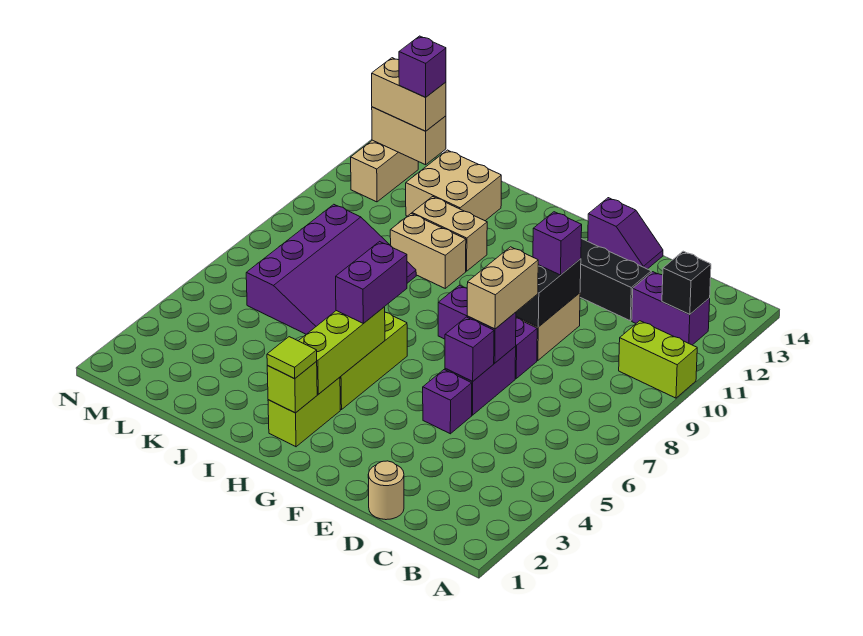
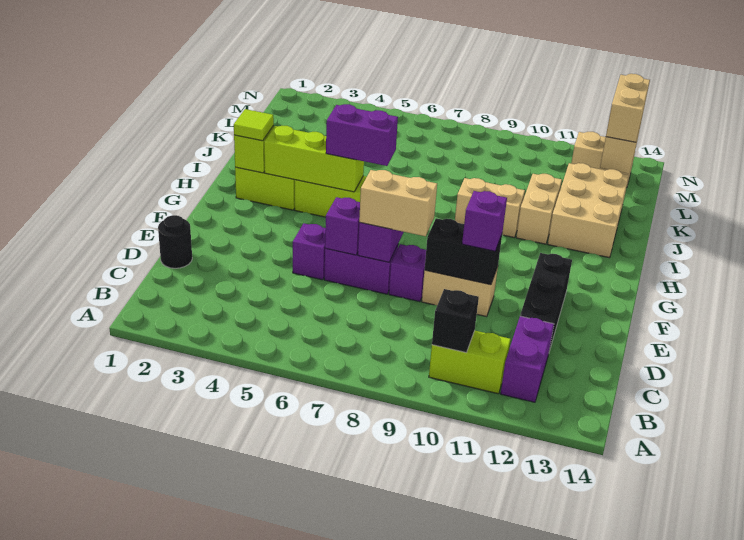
lime 1x2 brick [619,321,697,398] -> lime 1x2 brick turned to [429,331,511,394]
black 1x1 brick [662,251,711,315] -> black 1x1 brick moved to [432,289,479,353]
tan 1x1 round brick [368,461,404,520] -> black 1x1 round brick [158,215,192,268]
purple 1x2 slope [588,198,663,269] -> none
tan 1x2 brick [390,214,466,288] -> tan 1x2 brick turned to [455,178,525,237]
purple 3x4 slope [246,204,416,334] -> none
tan 2x2 brick [406,150,501,221] -> tan 2x3 brick [548,163,629,258]
purple 1x1 brick [399,36,446,97] -> none

